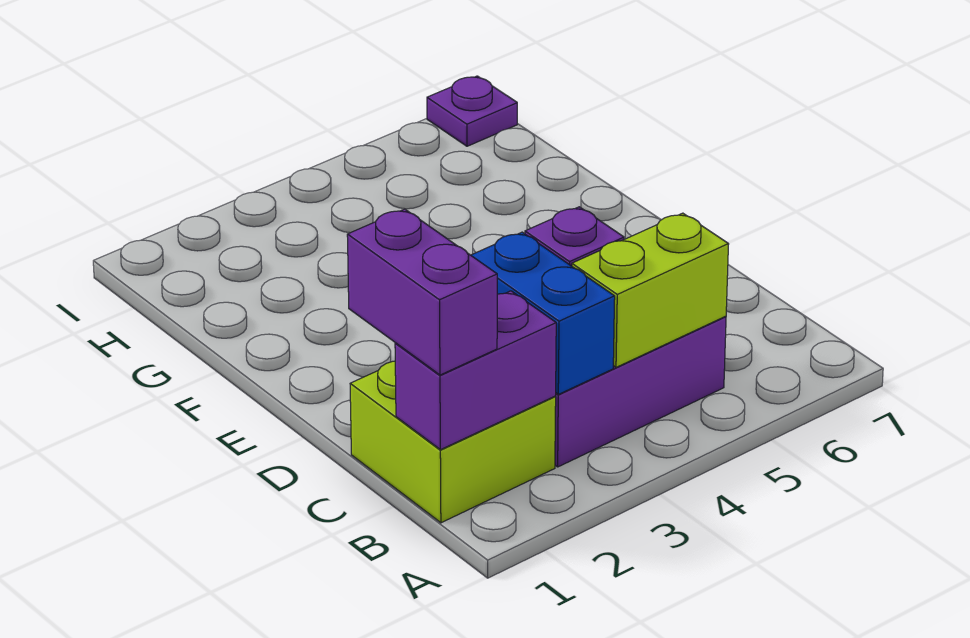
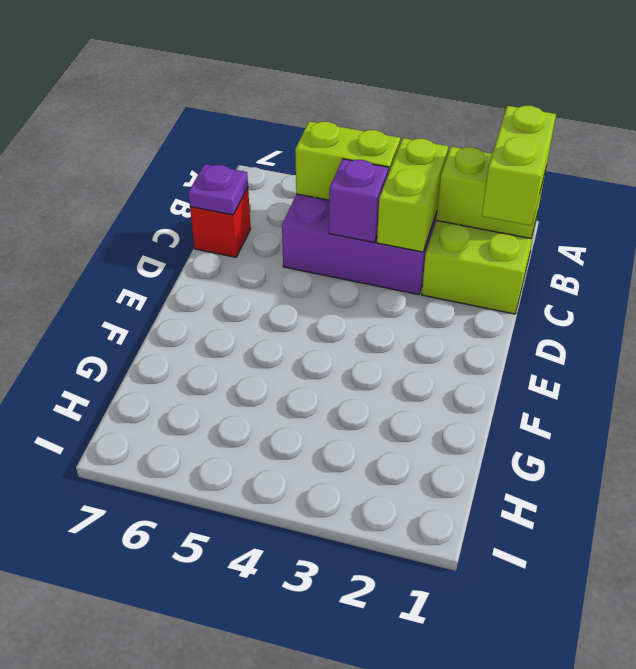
purple 1x2 brick [395,291,556,450] -> lime 1x2 brick [436,147,546,238]
purple 1x2 brick [347,209,497,375] -> lime 1x2 brick [482,106,556,226]
blue 1x2 brick [471,232,615,394] -> lime 1x2 brick [377,138,448,252]
none -> red 1x1 brick [190,188,251,257]
purple 1x1 plate [427,76,517,146] -> purple 1x1 plate moved to [188,164,248,215]

